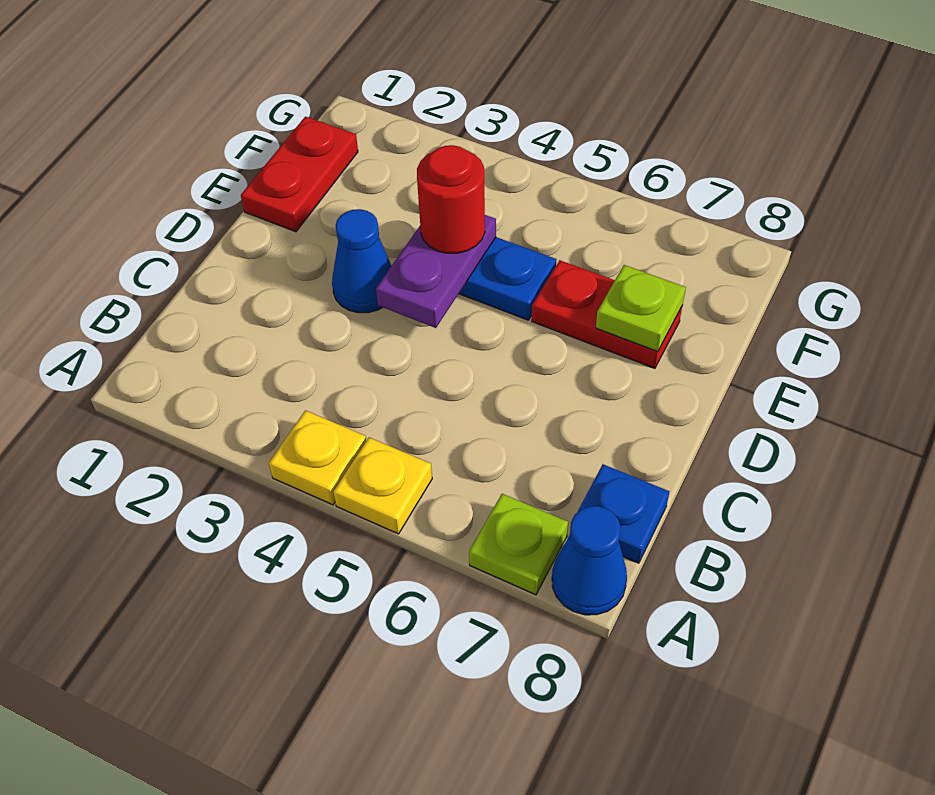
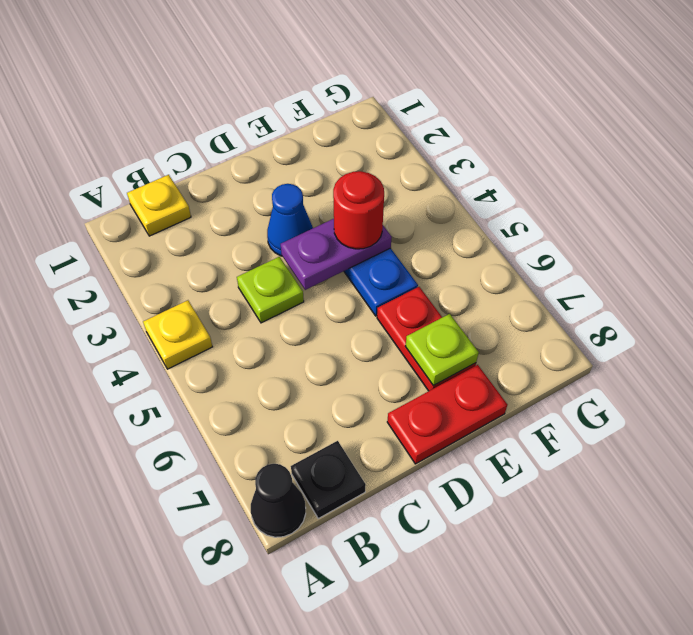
yellow 1x1 plate [334,437,432,534] -> yellow 1x1 plate moved to [127,175,191,236]
lime 1x1 plate [469,494,568,595] -> lime 1x1 plate moved to [237,257,304,323]
blue 1x1 cone [552,506,627,615] -> black 1x1 cone [251,464,306,537]
blue 1x1 plate [578,464,670,563] -> black 1x1 plate [291,441,366,518]
red 1x2 plate [241,117,358,232] -> red 1x2 plate moved to [387,365,508,464]

